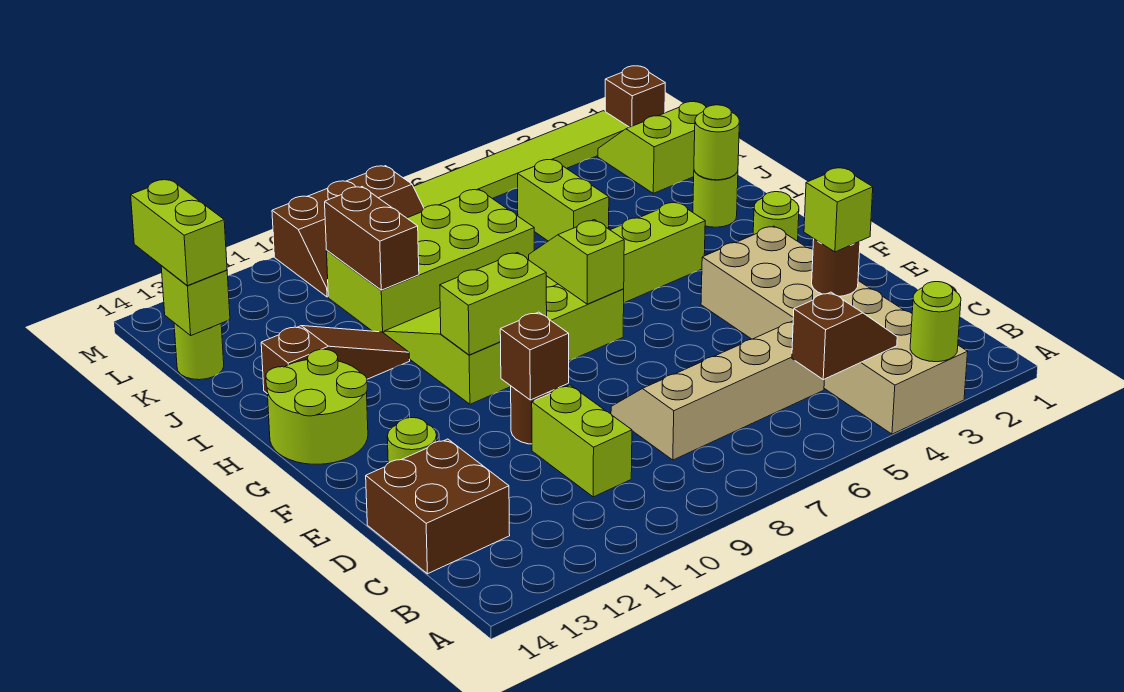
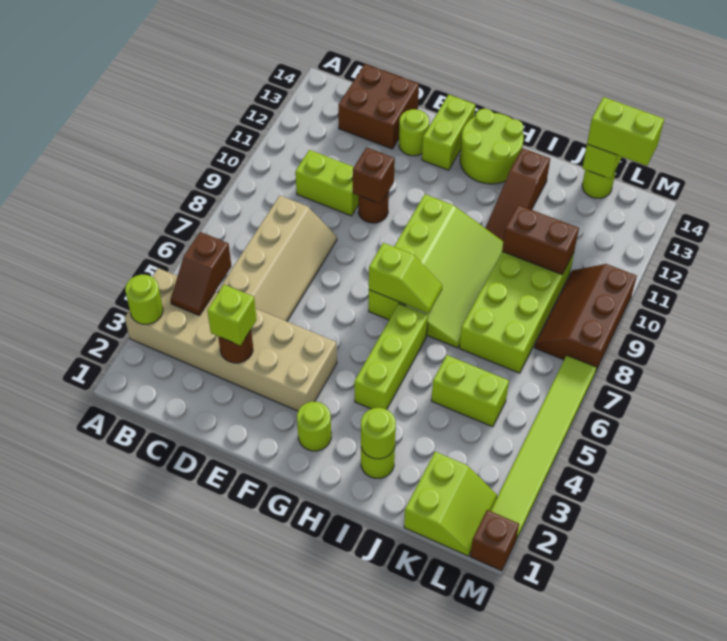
lime 1x2 brick [440,252,547,355] -> lime 1x2 brick moved to [422,95,475,170]

